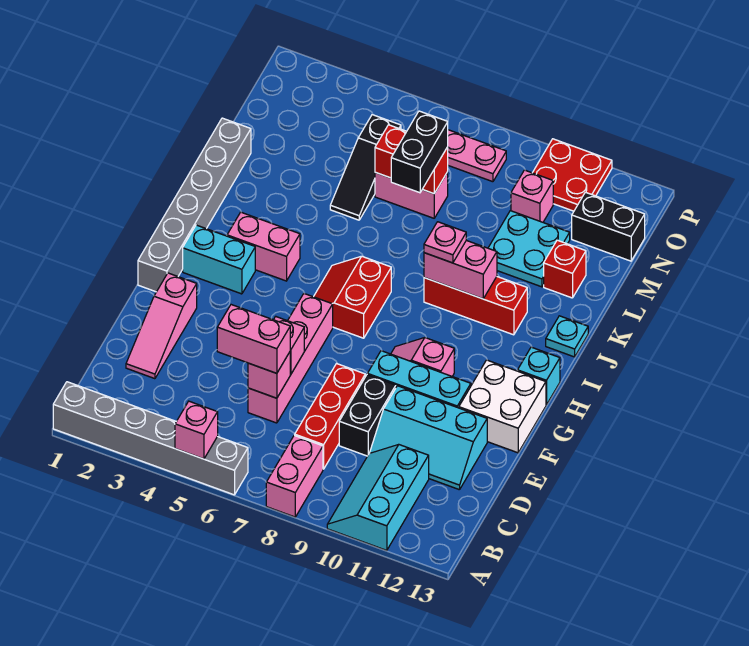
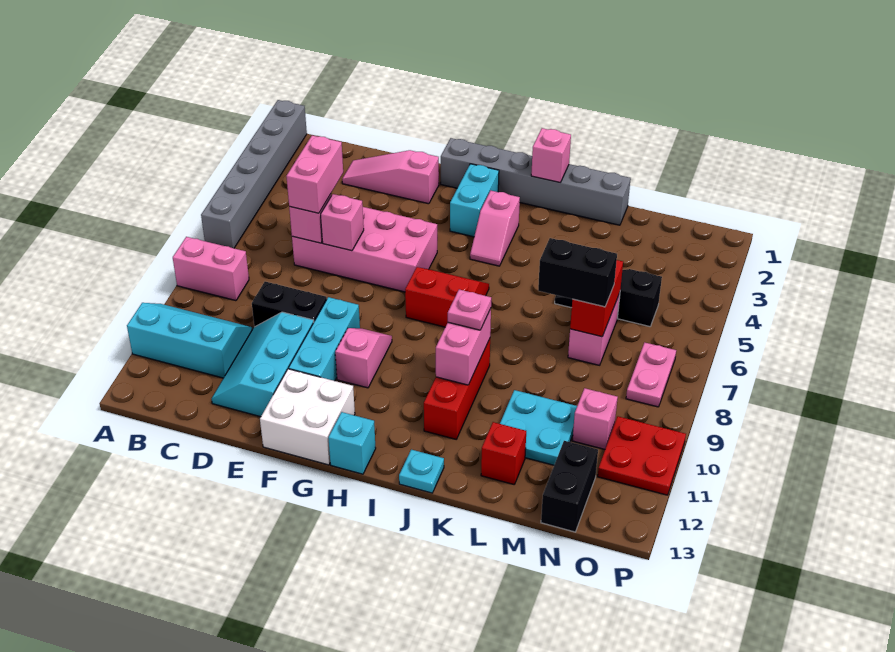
pink 1x1 brick [175,401,218,459] -> pink 1x1 brick moved to [531,128,571,182]
red 1x3 brick [295,364,365,469] -> none
pink 1x4 brick [248,293,333,423] -> pink 2x4 brick [292,207,437,292]
pink 1x2 brick [227,212,300,281] -> pink 1x2 slope [470,191,520,266]

